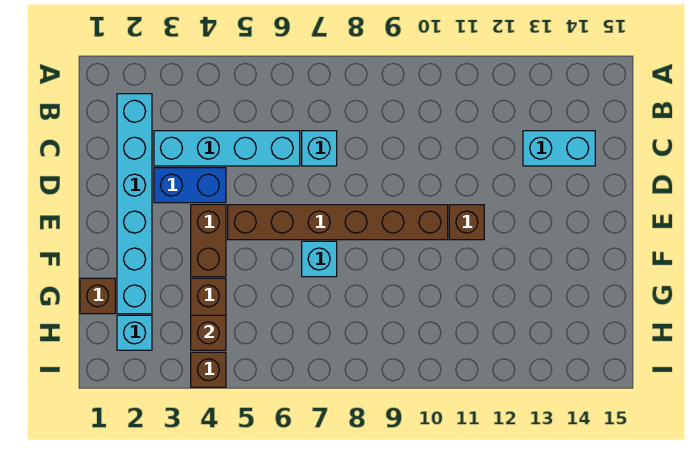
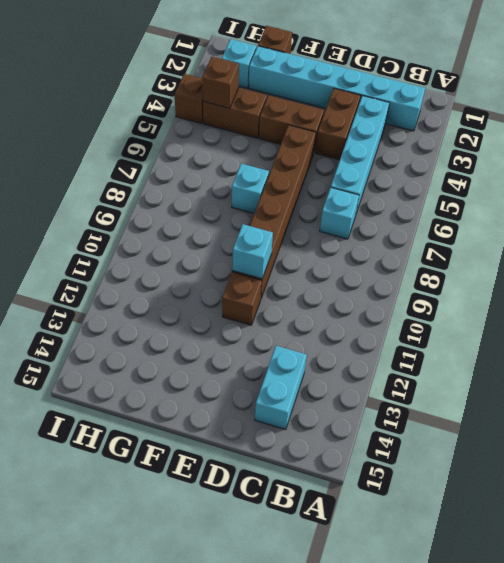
blue 1x2 brick [154,168,226,203] -> brown 1x2 brick [315,88,361,160]
none -> cyan 1x1 brick [232,224,273,279]

